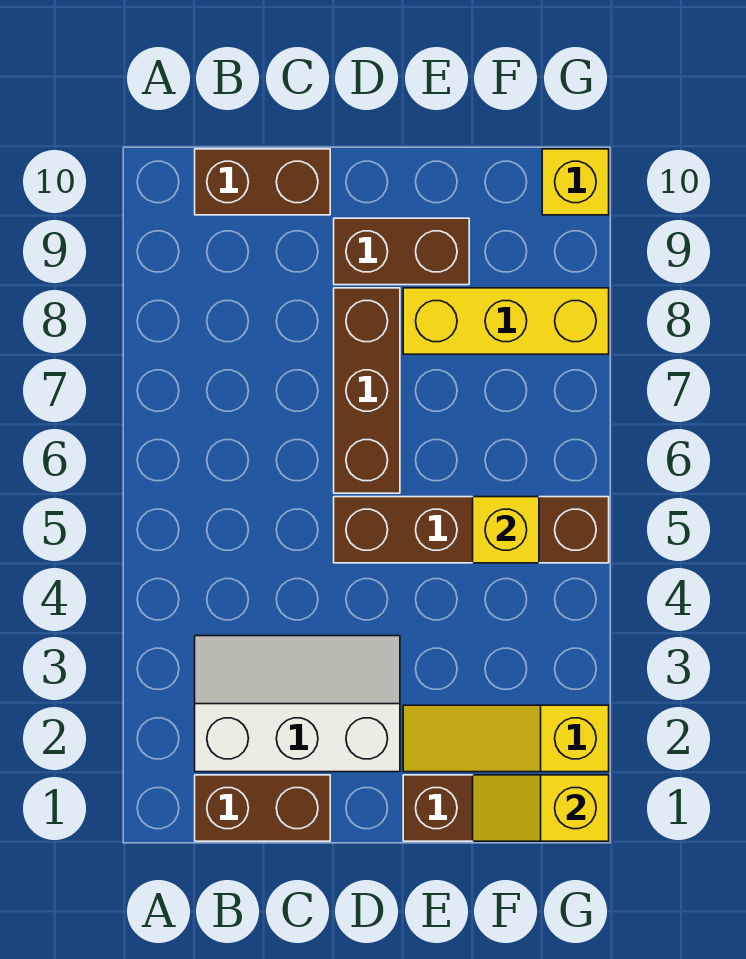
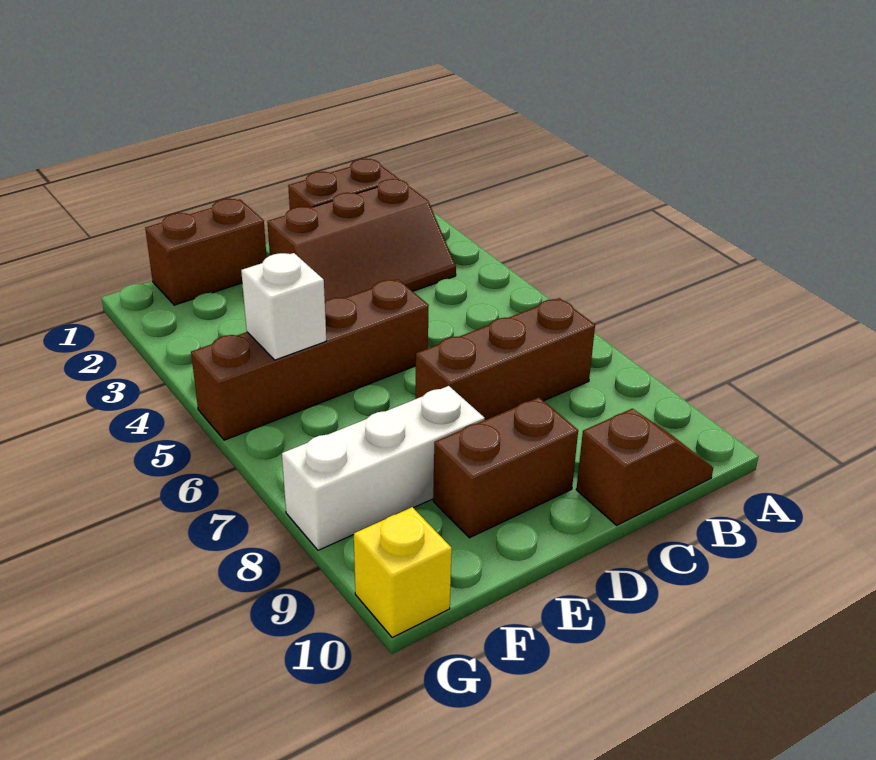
white 2x3 slope [195,636,400,772] -> brown 2x3 slope [267,179,456,301]
brown 1x2 brick [195,149,330,215] -> brown 1x2 slope [576,409,713,525]
brown 1x3 brick [334,288,400,493] -> brown 1x3 brick turned to [416,298,595,420]
yellow 1x3 slope [403,705,609,772] -> none
yellow 1x3 brick [403,288,609,354] -> white 1x3 brick [282,386,485,550]
yellow 1x2 slope [473,775,609,841] -> none
yellow 1x1 brick [473,497,539,563] -> white 1x1 brick [241,253,326,360]

